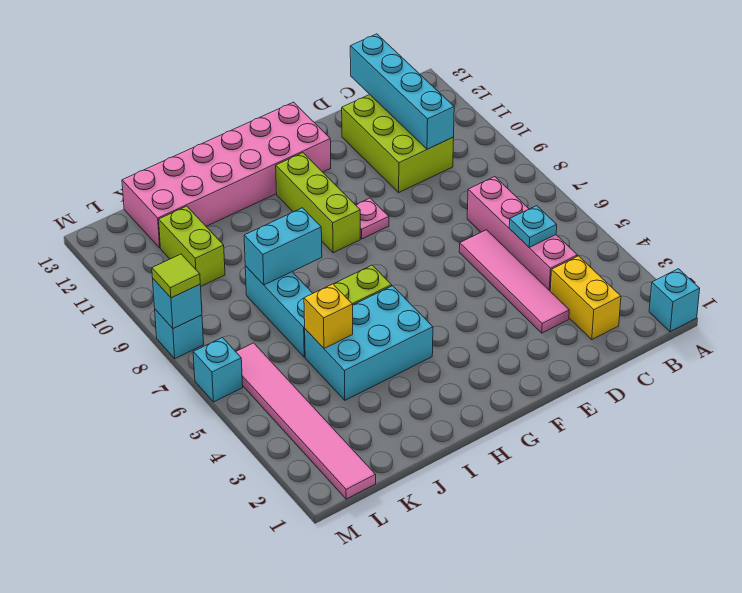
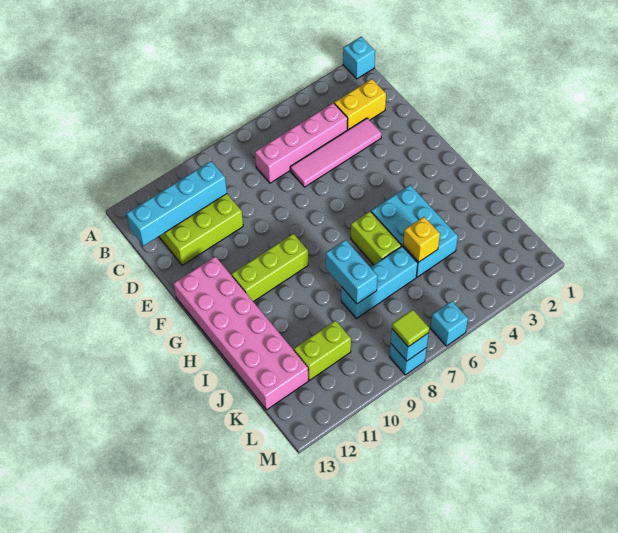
cyan 1x1 plate [509,206,557,248] -> none
pink 1x1 plate [356,198,389,239] -> none
pink 1x6 tile [236,343,376,499] -> none

